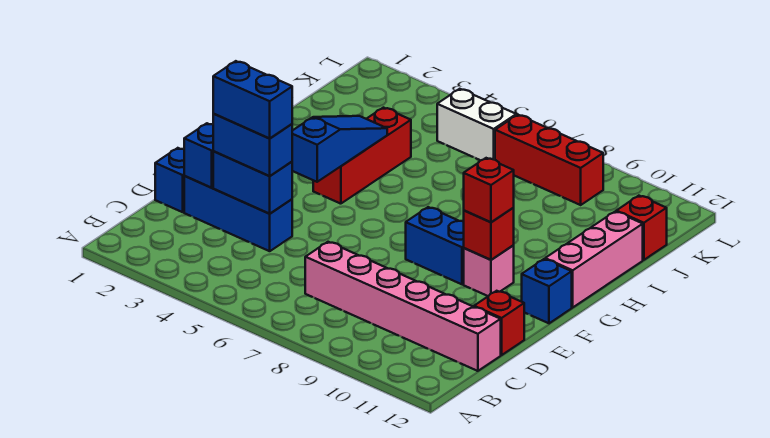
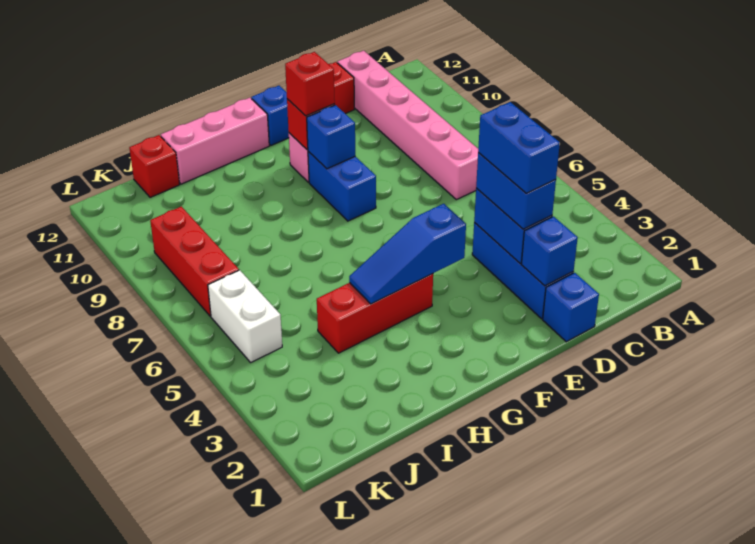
none -> blue 1x1 brick [307,105,355,169]

